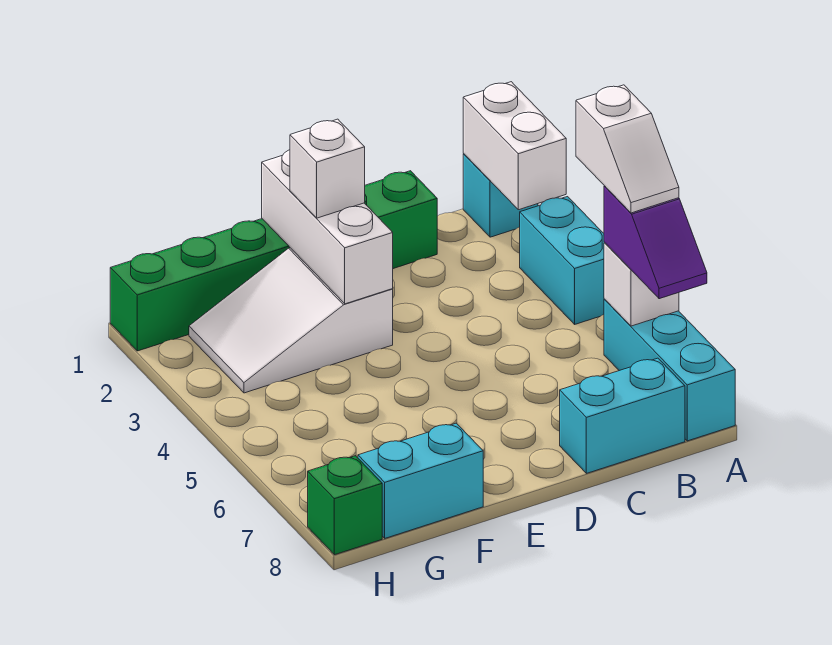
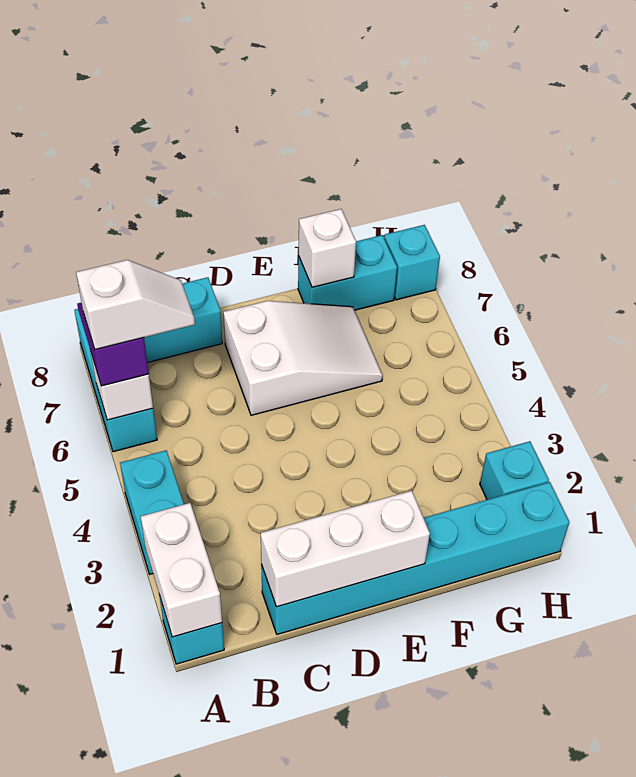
white 1x2 slope [576,85,679,213] -> white 1x2 slope turned to [76,260,195,349]
green 1x6 brick [110,171,437,351] -> cyan 1x6 brick [261,482,569,634]
white 1x3 brick [262,150,393,304] -> white 1x3 brick turned to [261,491,430,607]
white 2x3 slope [189,248,393,393] -> white 2x3 slope moved to [223,301,383,415]
white 1x1 brick [290,119,365,218] -> white 1x1 brick moved to [299,209,356,287]
none -> cyan 1x1 brick [480,441,549,500]
green 1x1 brick [308,456,382,555] -> cyan 1x1 brick [384,225,440,300]

